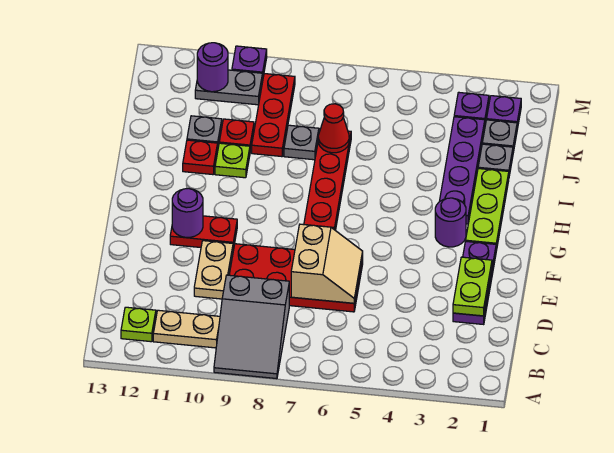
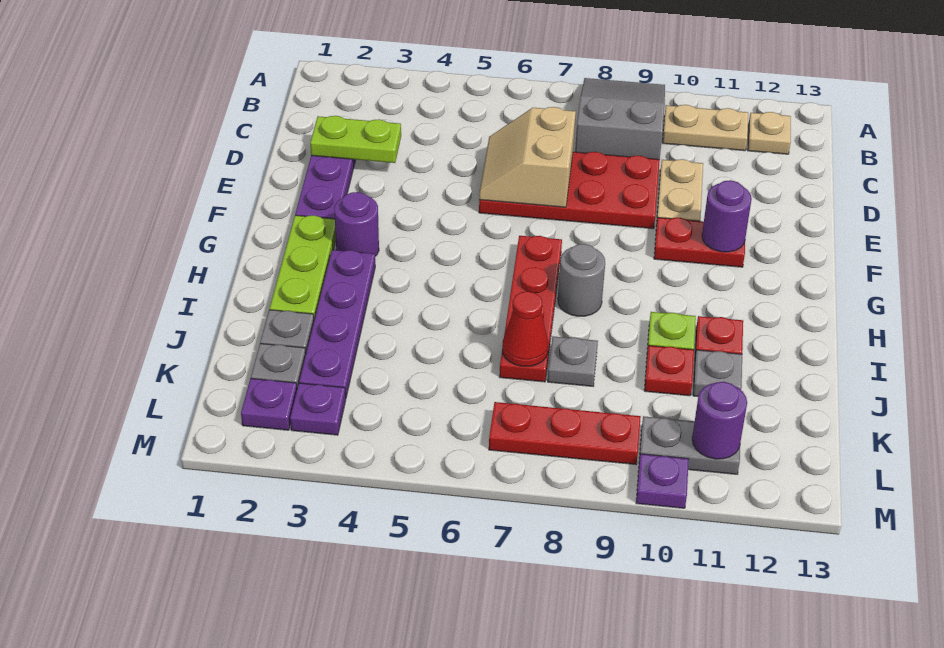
lime 1x1 plate [121,307,156,342] -> tan 1x1 plate [748,112,791,154]
lime 1x2 plate [453,257,492,316] -> lime 1x2 plate turned to [310,116,401,163]
none -> grey 1x1 round brick [558,244,605,316]
red 1x3 plate [252,74,295,157] -> red 1x3 plate turned to [489,402,641,464]

